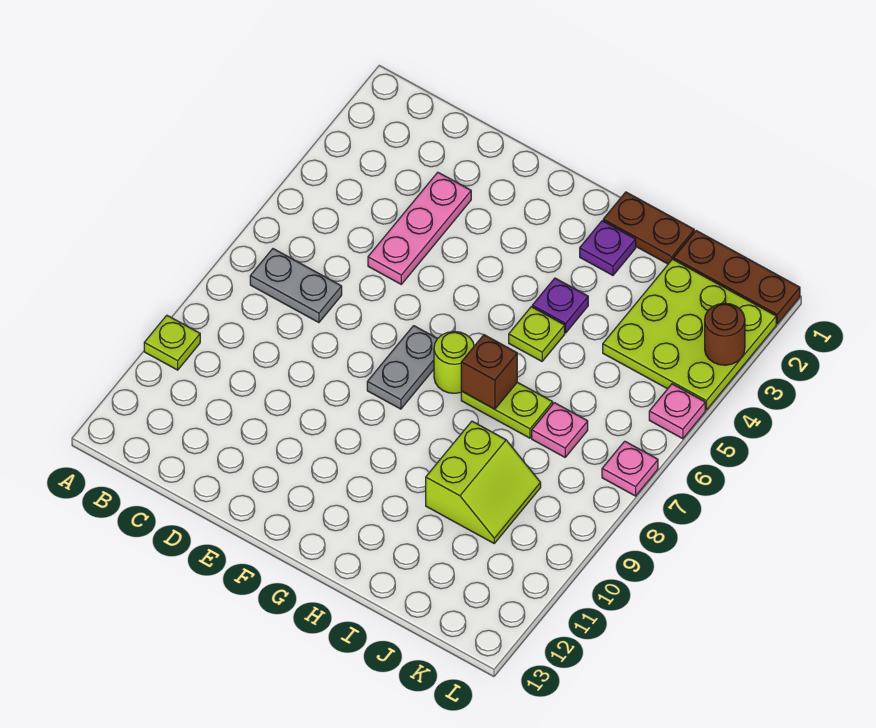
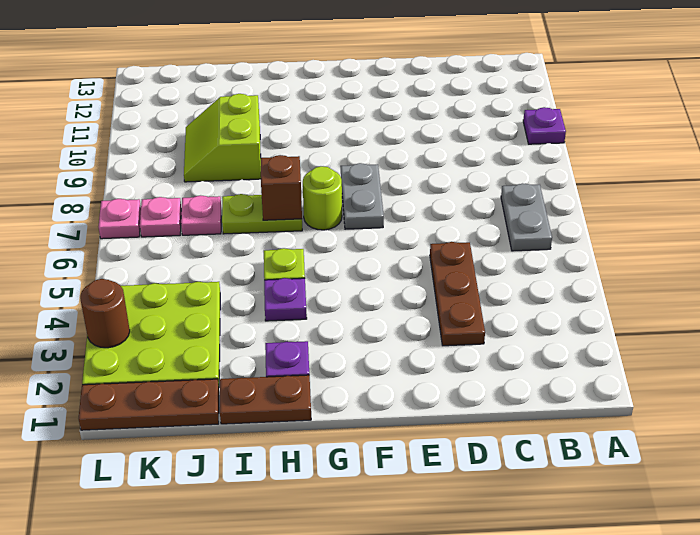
lime 1x1 plate [144,315,200,370] -> purple 1x1 plate [523,107,566,144]
grey 1x2 plate [250,249,342,323] -> grey 1x2 plate turned to [501,183,552,251]
pink 1x3 plate [368,172,471,284] -> brown 1x3 plate [430,242,485,346]
pink 1x1 plate [649,384,705,439] -> pink 1x1 plate moved to [140,197,181,237]

